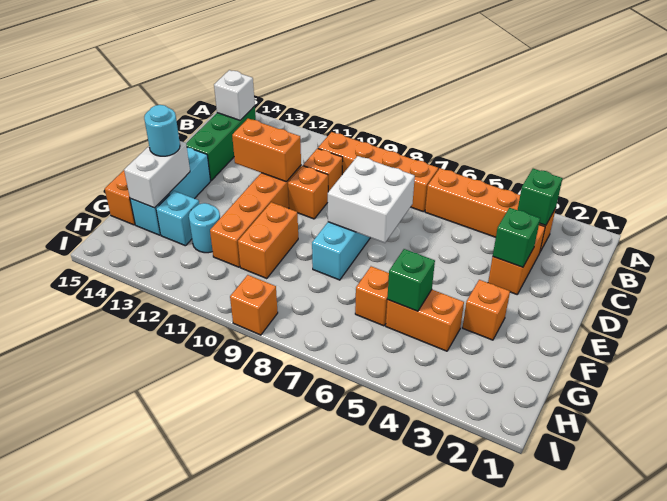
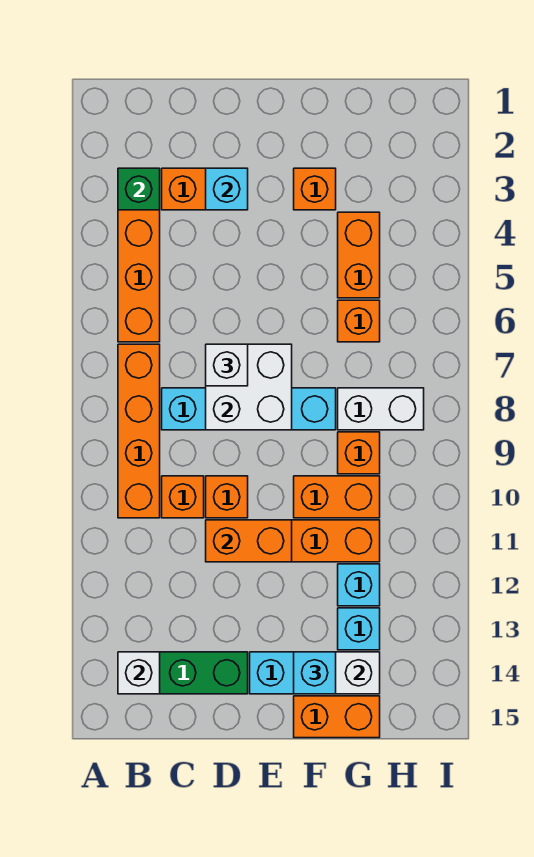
green 1x1 brick [493,208,540,267] -> cyan 1x1 brick [206,168,248,210]
none -> white 1x1 brick [206,344,248,386]
orange 1x2 brick [232,119,301,182] -> orange 1x2 brick turned to [206,520,292,562]
cyan 1x1 round brick [144,105,180,156] -> cyan 1x1 brick [294,652,336,694]
green 1x1 brick [387,249,435,311] -> none
none -> white 1x2 brick [338,388,424,430]
cyan 1x1 round brick [189,203,220,253] -> cyan 1x1 brick [338,564,380,606]
orange 1x1 brick [230,275,278,335] -> orange 1x1 brick moved to [338,432,380,474]

